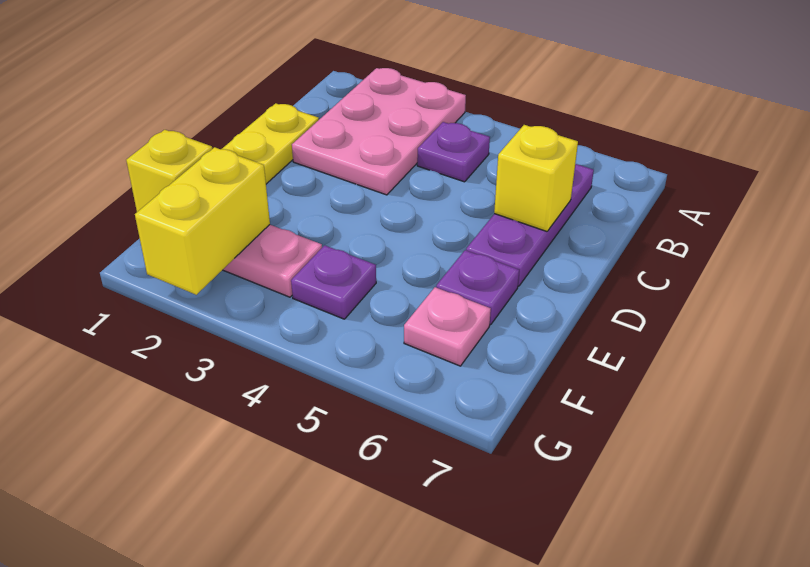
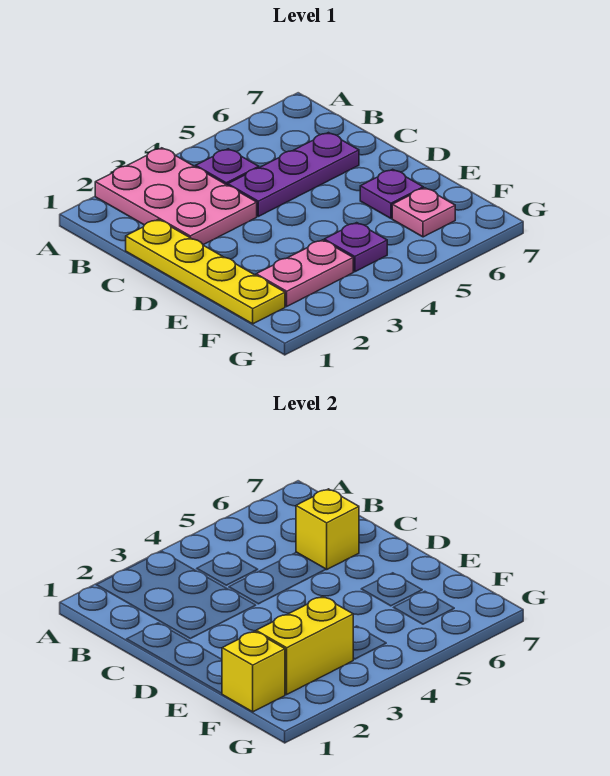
purple 1x3 plate [466,164,594,286] -> purple 1x3 plate turned to [228,133,359,216]
yellow 1x2 brick [135,147,270,295] -> yellow 1x2 brick turned to [256,596,353,694]

